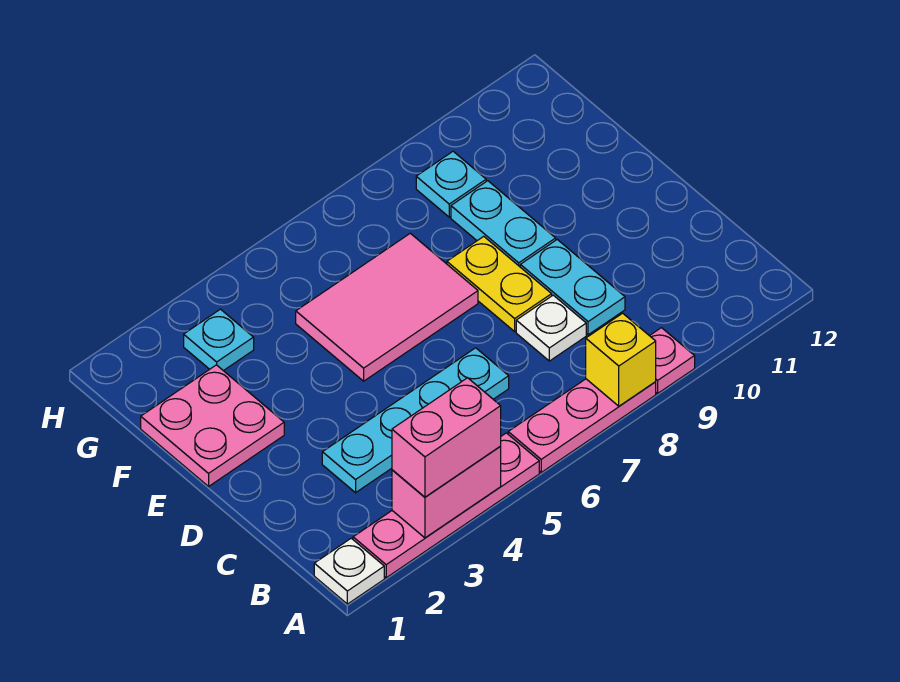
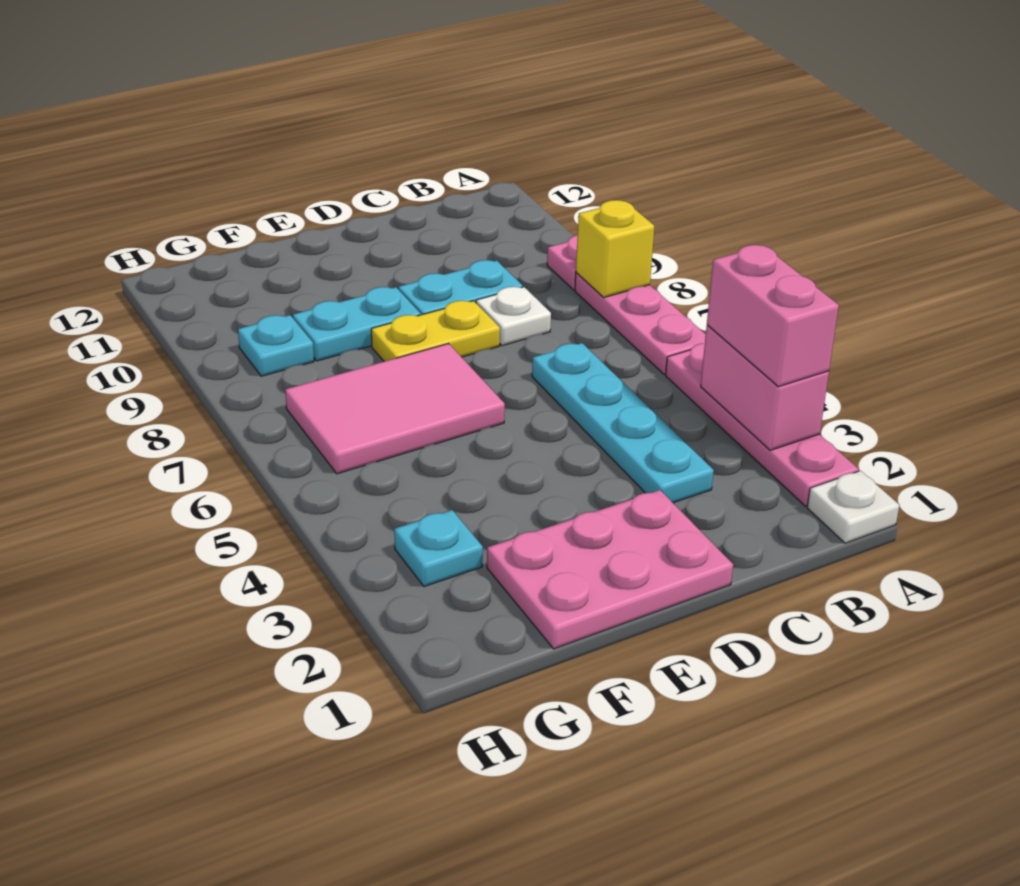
pink 2x2 plate [141,365,284,486] -> pink 2x3 plate [487,490,733,649]
pink 2x3 tile [296,233,478,381] -> pink 2x3 tile turned to [285,344,505,474]

